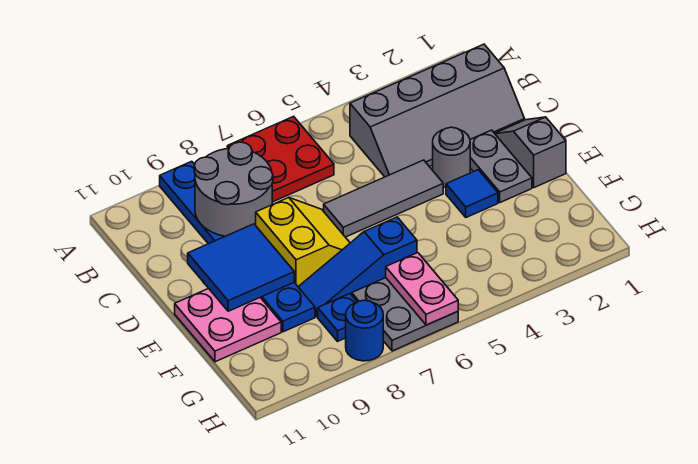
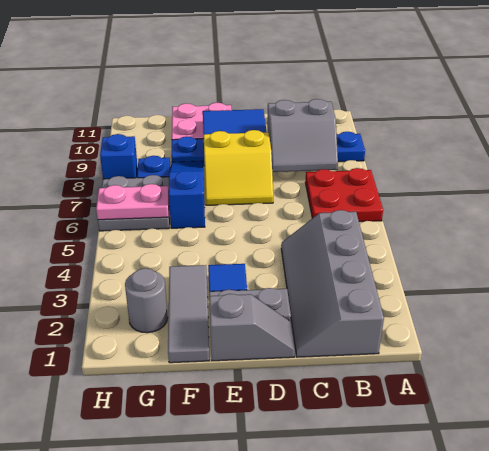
grey 2x2 round brick [194,142,273,236] -> grey 2x2 slope [267,99,338,172]
grey 1x1 round brick [433,127,470,187] -> grey 1x1 round brick moved to [125,268,168,333]
grey 1x3 tile [324,160,443,237] -> grey 1x3 tile moved to [168,265,210,363]
blue 1x1 round brick [346,300,383,361] -> blue 1x1 brick [100,134,138,179]

